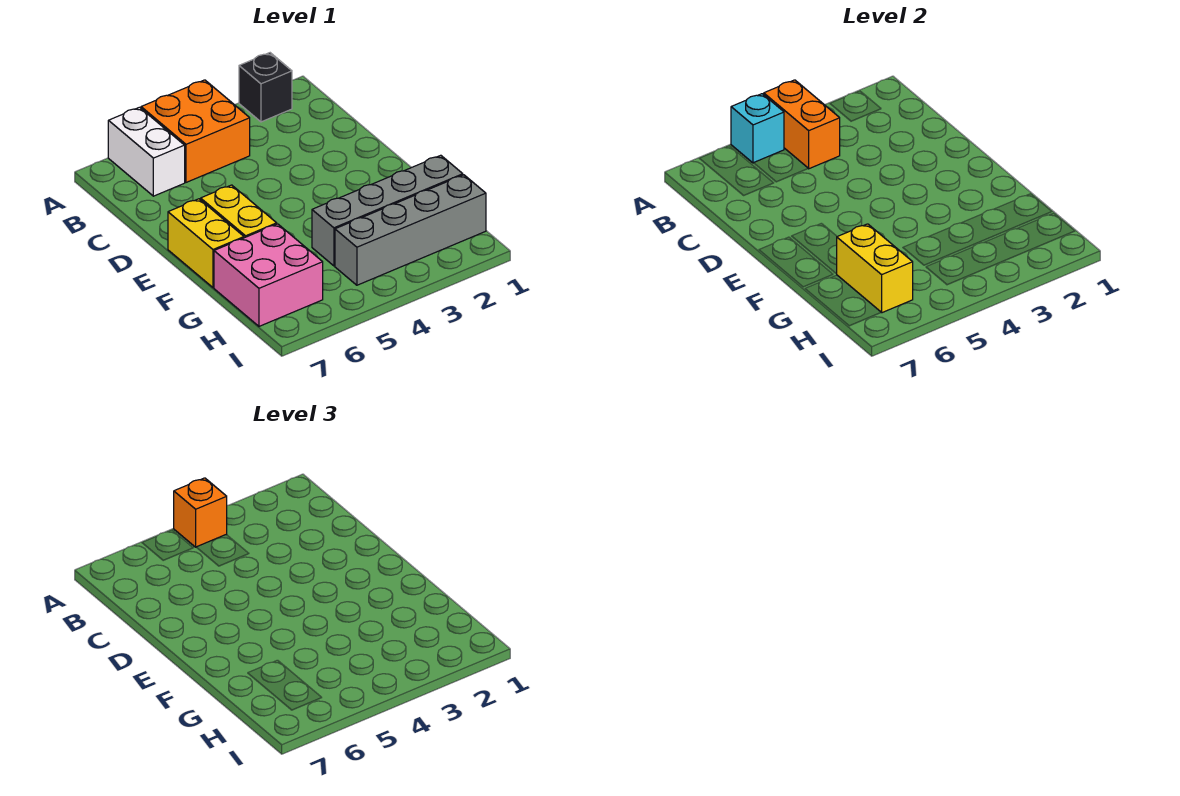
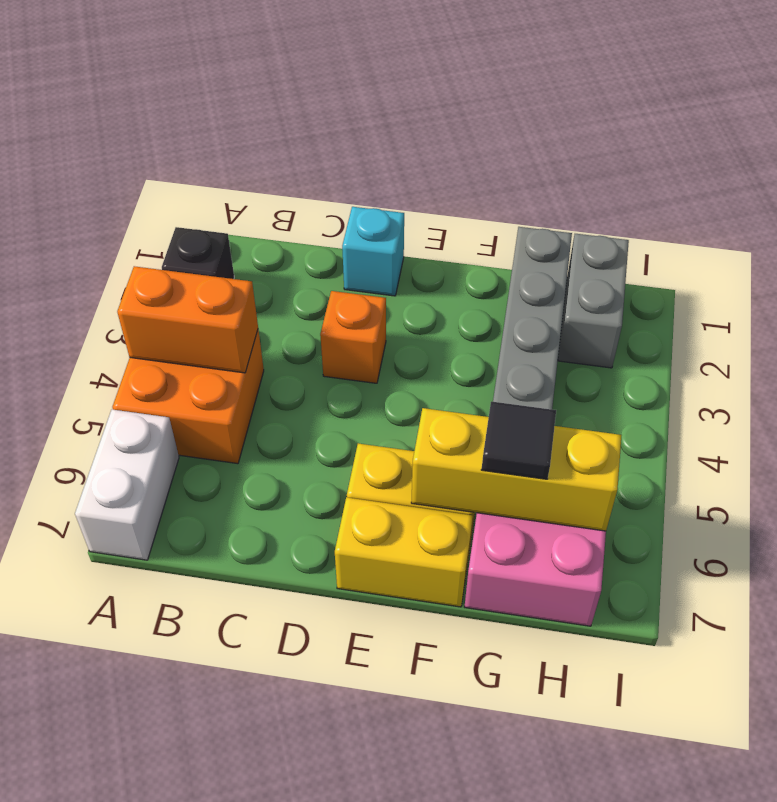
orange 1x1 brick [174,478,227,547] -> orange 1x1 brick moved to [320,291,386,383]
cyan 1x1 brick [731,94,784,163] -> cyan 1x1 brick moved to [342,207,404,296]
white 1x2 brick [108,107,185,196] -> white 1x2 brick turned to [75,410,179,560]
yellow 1x2 brick [837,224,913,313] -> yellow 1x3 brick [411,408,622,531]
none -> black 1x1 tile [481,401,556,479]
grey 1x4 brick [335,175,486,285] -> grey 1x2 brick [558,234,629,368]

